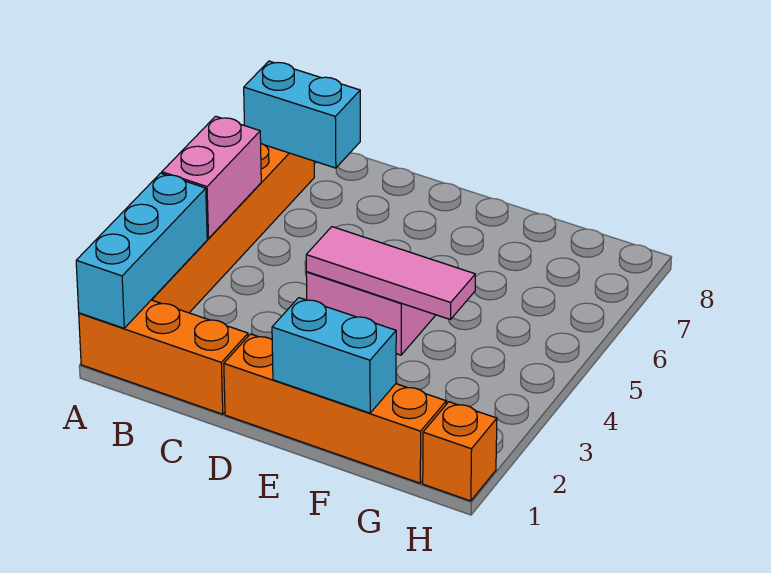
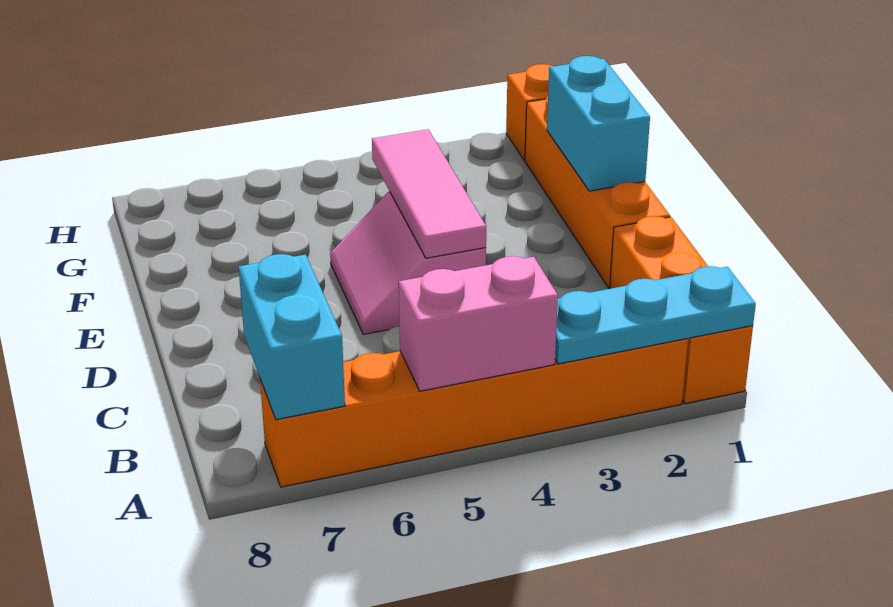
cyan 1x3 brick [76,173,207,328] -> cyan 1x3 plate [555,266,756,364]

